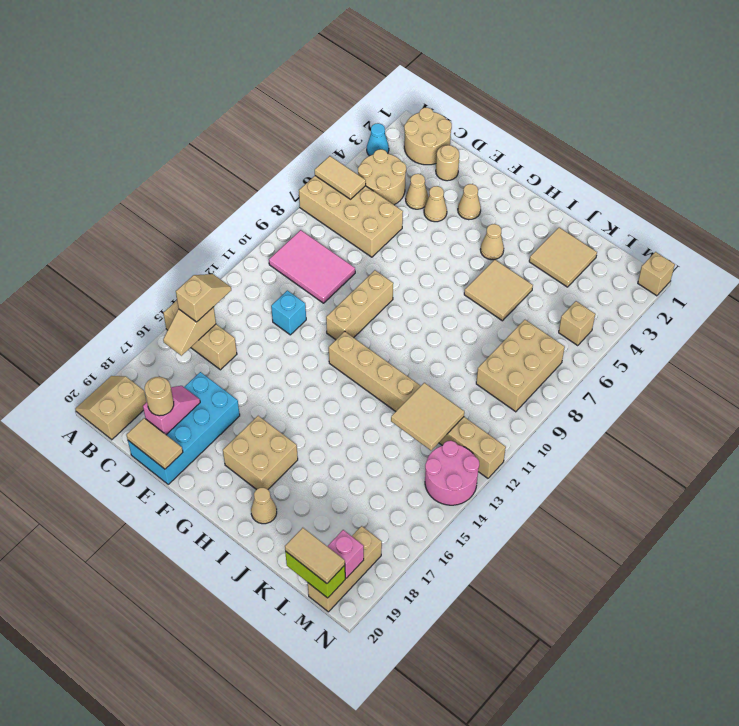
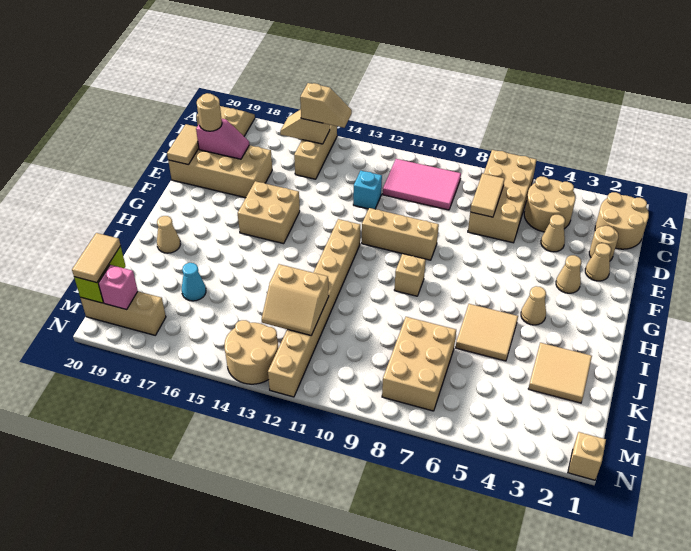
cyan 1x1 cone [367,123,389,156] -> cyan 1x1 cone moved to [182,263,206,301]
tan 1x2 tile [315,156,366,199] -> tan 1x2 tile moved to [470,174,504,217]
pink 2x3 tile [269,230,355,303] -> pink 2x3 tile turned to [383,159,461,210]
cyan 2x4 brick [128,372,240,484] -> tan 2x4 brick [168,145,272,198]
tan 1x1 cone [424,186,447,222] -> tan 1x1 cone moved to [585,243,611,281]
tan 2x2 brick [223,416,298,490] -> tan 2x2 brick moved to [238,181,300,244]
tan 2x2 tile [391,383,464,450] -> tan 2x2 slope [262,264,329,335]
tan 2x3 brick [476,320,565,412] -> tan 2x3 brick turned to [382,317,456,411]
tan 1x1 brick [559,301,595,346] -> tan 1x1 brick moved to [394,254,426,296]
pink 2x2 round brick [425,441,479,505] -> tan 2x2 round brick [225,320,278,384]

